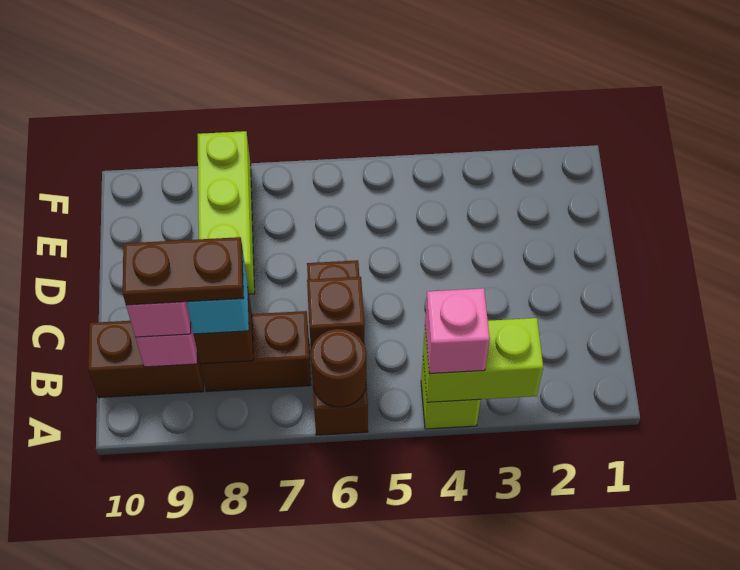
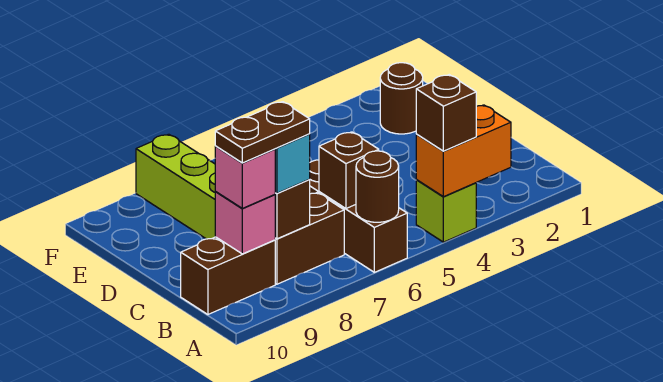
lime 1x2 brick [423,318,543,402] -> orange 1x2 brick [416,105,511,197]
pink 1x1 brick [425,288,490,374] -> brown 1x1 brick [416,75,476,151]
none -> brown 1x1 round brick [380,63,423,134]

